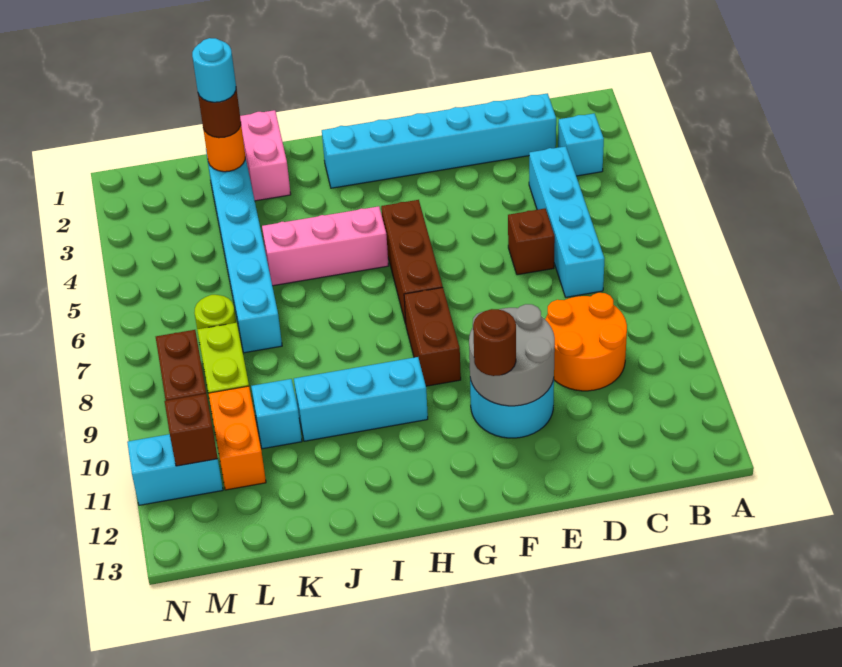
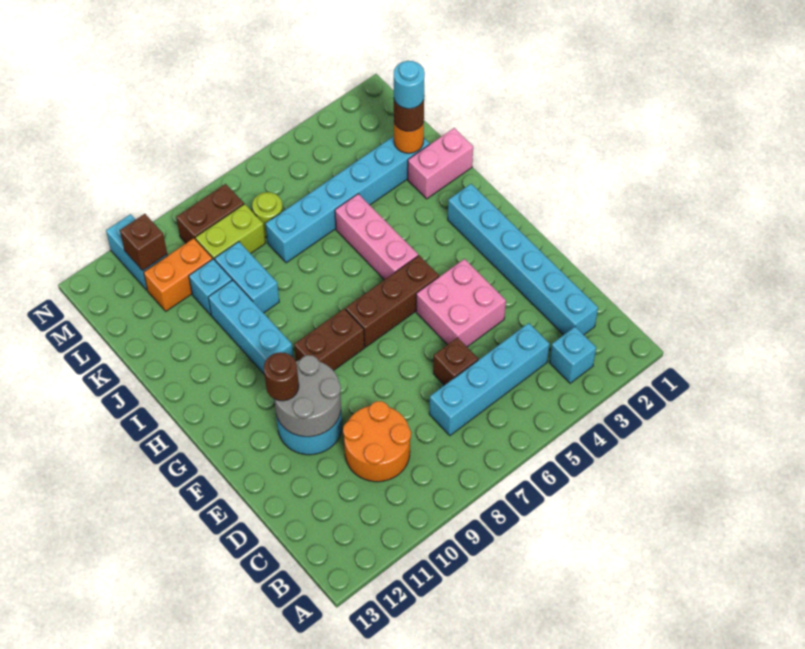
none -> pink 2x2 brick [416,259,506,347]
none -> cyan 1x2 brick [215,242,279,313]

